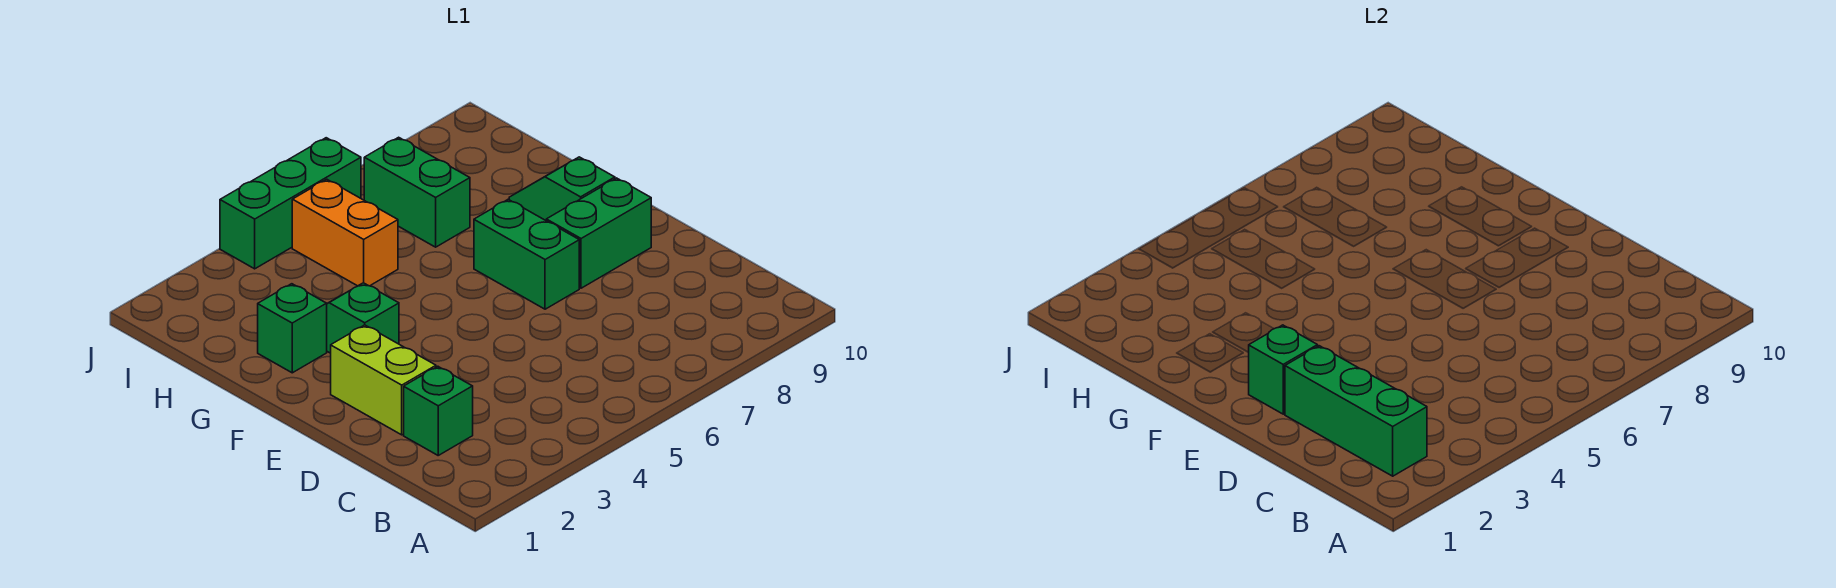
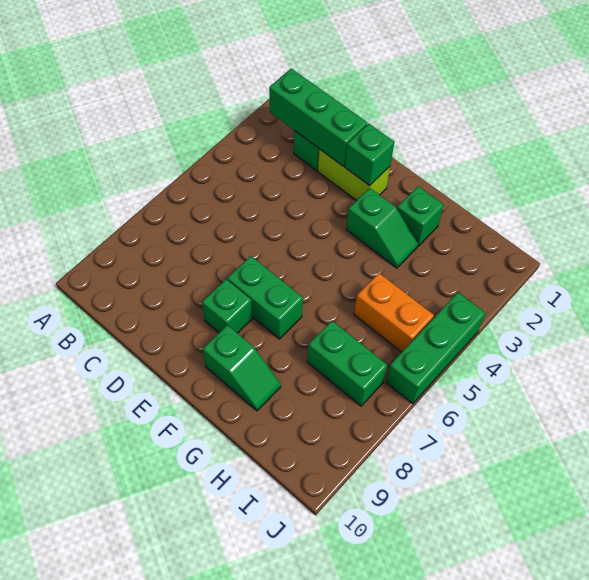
green 1x2 brick [546,178,651,288] -> green 1x1 brick [202,279,252,333]

